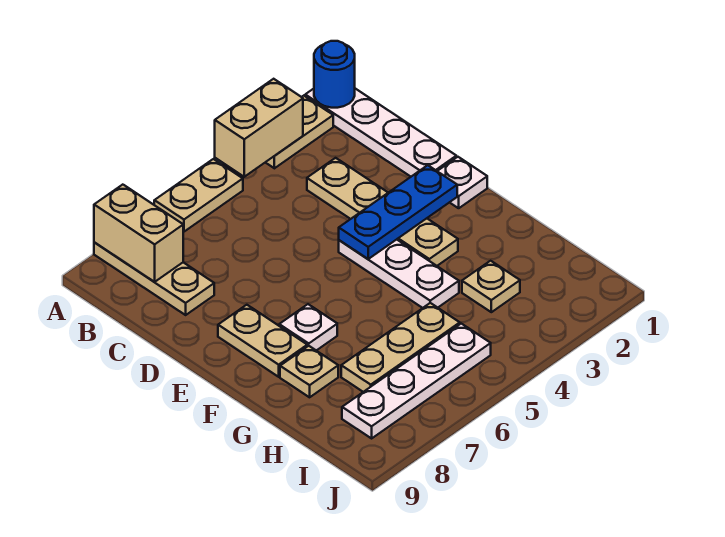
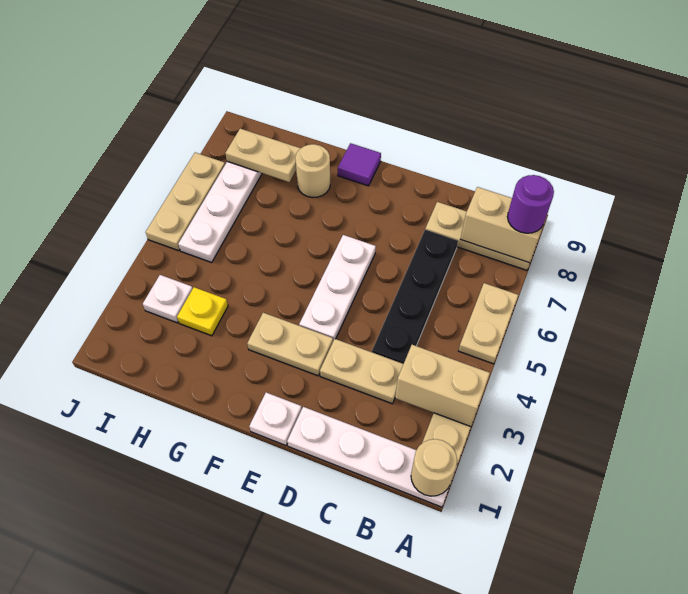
blue 1x1 round brick [314,41,355,108] -> tan 1x1 round brick [411,439,457,496]
tan 1x2 brick [215,79,303,177] -> tan 1x2 brick turned to [395,345,490,427]
none -> purple 1x1 round brick [507,175,554,233]
none -> black 1x4 plate [372,230,458,364]
blue 1x3 plate [339,165,457,259] -> none
white 1x3 plate [339,240,459,308] -> white 1x3 plate turned to [299,235,376,341]
tan 1x2 plate [218,305,307,377] -> tan 1x2 plate moved to [225,129,301,182]
white 1x1 plate [279,304,337,351] -> white 1x1 plate moved to [143,275,193,323]
none -> purple 1x1 tile [338,143,381,186]
tan 1x1 plate [280,346,338,397] -> tan 1x1 round brick [295,144,330,197]
tan 1x1 plate [462,261,520,312] -> yellow 1x1 plate [177,287,228,336]
tan 1x3 plate [341,303,460,392] -> tan 1x3 plate moved to [146,153,225,251]

